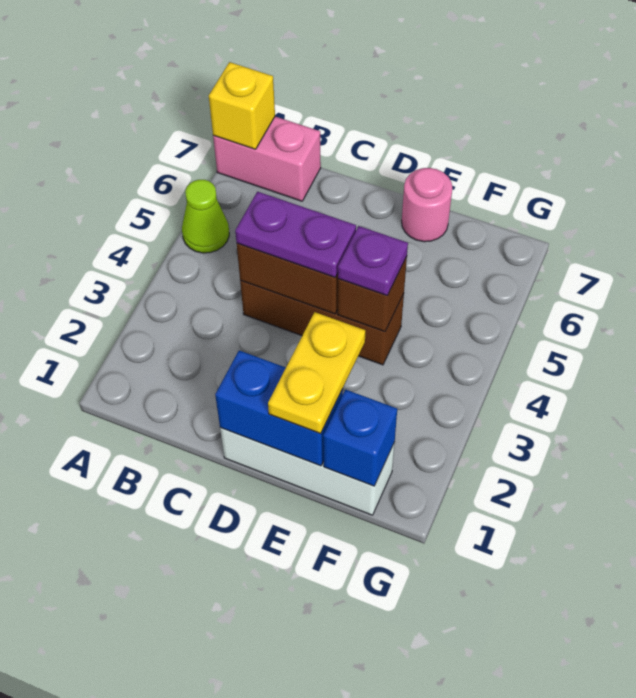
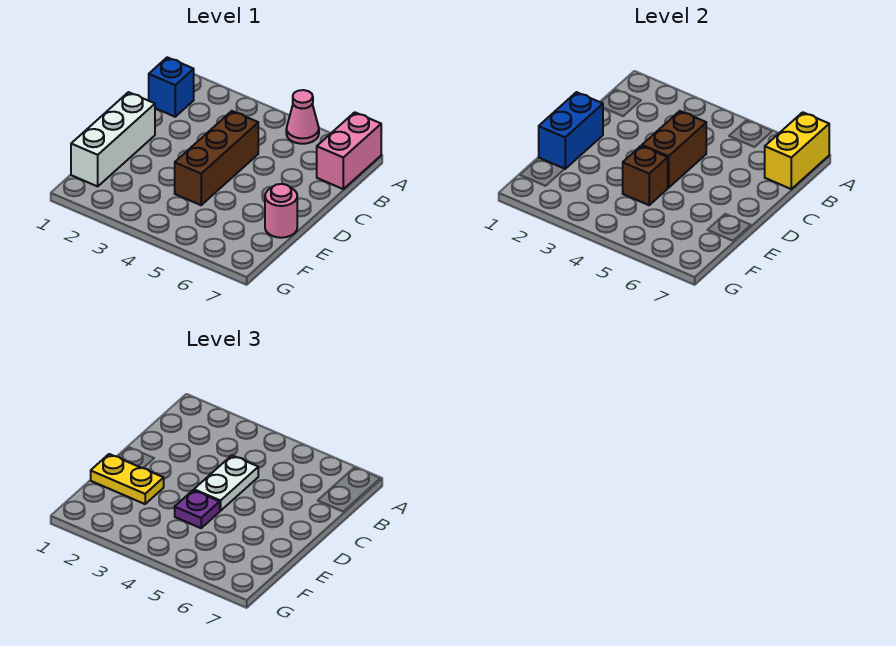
lime 1x1 cone [182,180,229,253] -> pink 1x1 cone [286,90,319,144]
yellow 1x1 brick [209,62,275,149] -> yellow 1x2 brick [765,112,829,189]
purple 1x2 plate [235,192,356,277] -> white 1x2 plate [194,455,258,511]
blue 1x1 brick [323,390,397,486] -> blue 1x1 brick moved to [149,57,194,117]

